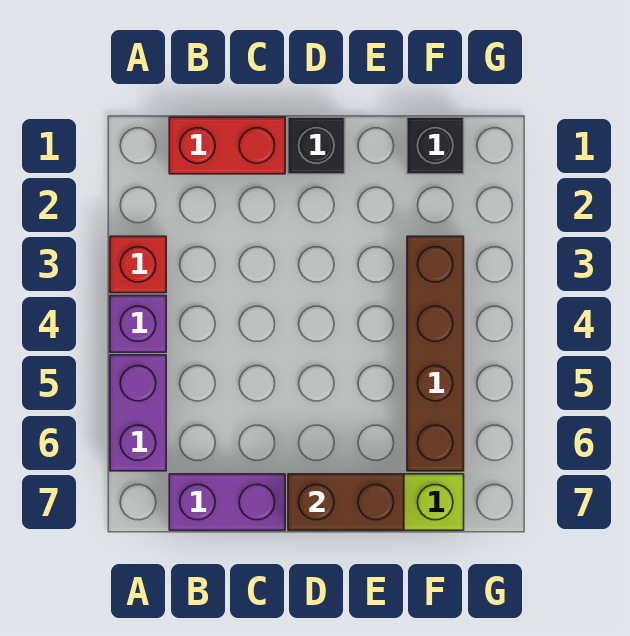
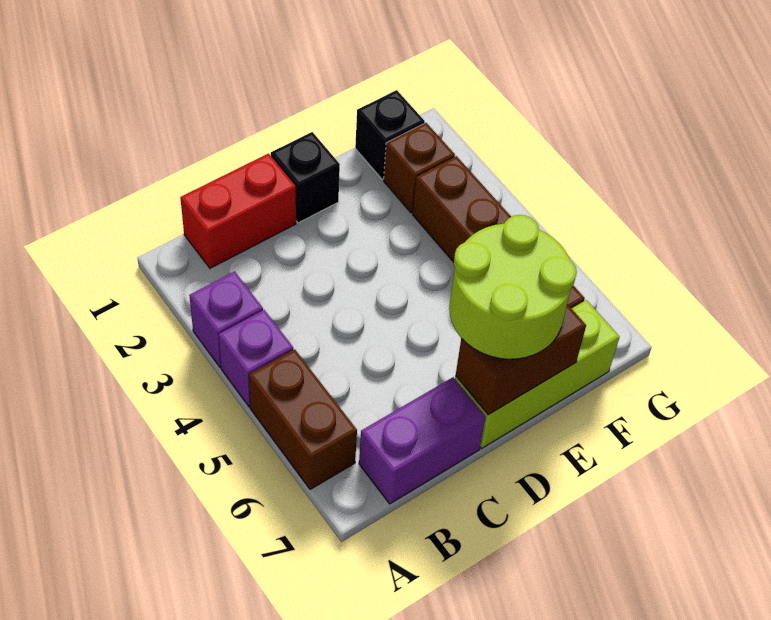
red 1x1 brick [110,236,166,293] -> purple 1x1 brick [189,271,263,367]
purple 1x2 brick [110,355,166,471] -> brown 1x2 brick [249,349,357,489]
none -> lime 2x2 round brick [449,215,577,359]
none -> brown 1x1 brick [384,123,455,213]

